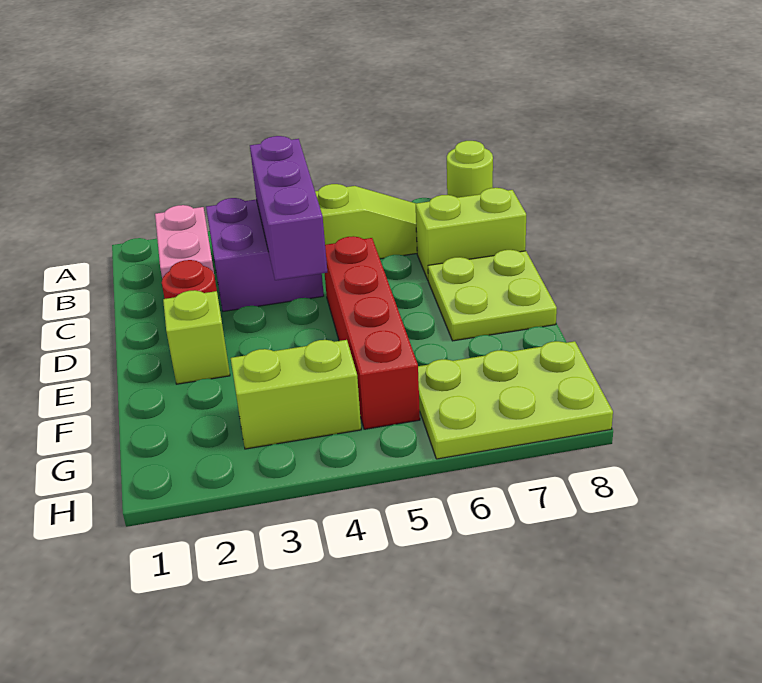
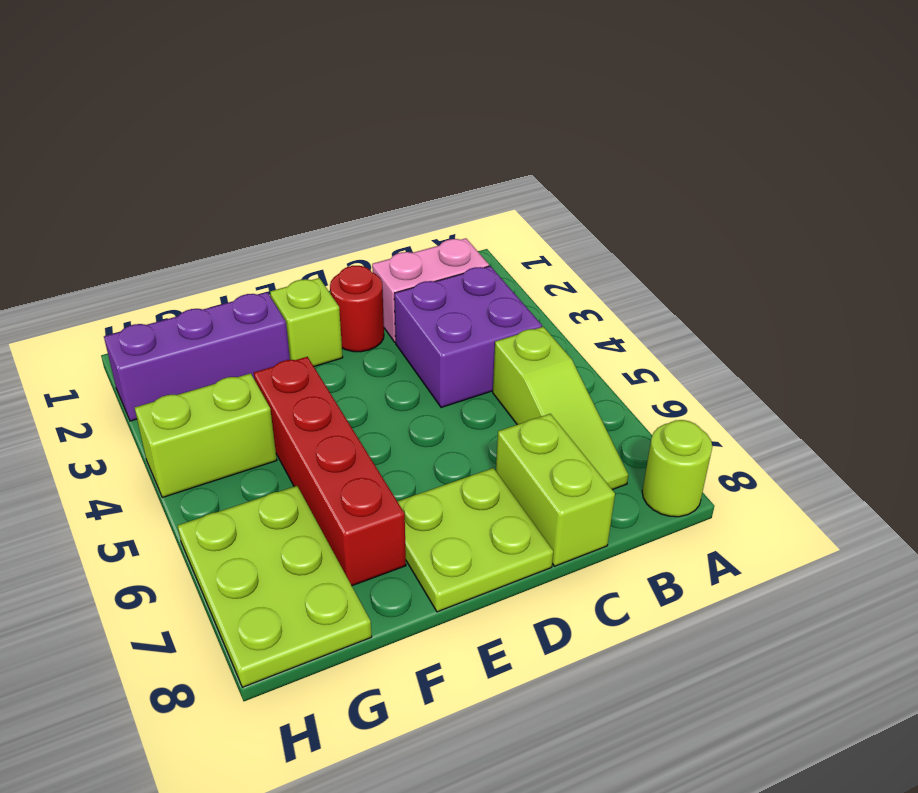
purple 1x3 brick [250,136,327,280] -> purple 1x3 brick moved to [104,292,290,421]
red 1x4 brick [325,236,420,429] -> red 1x4 brick turned to [254,357,406,586]
lime 1x2 brick [231,340,361,449] -> lime 1x2 brick turned to [135,373,277,497]

